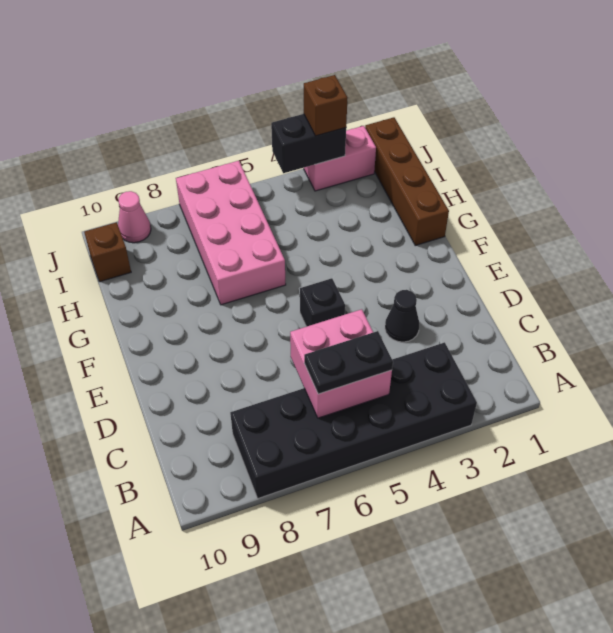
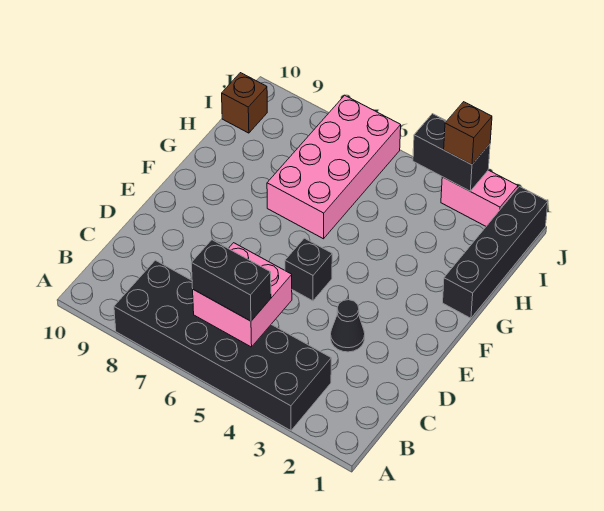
black 1x2 plate [304,331,393,394] -> black 1x2 brick [191,240,271,321]
brown 1x4 brick [365,117,449,245] -> black 1x4 brick [443,187,548,318]
pink 1x1 cone [118,191,151,243] -> none

